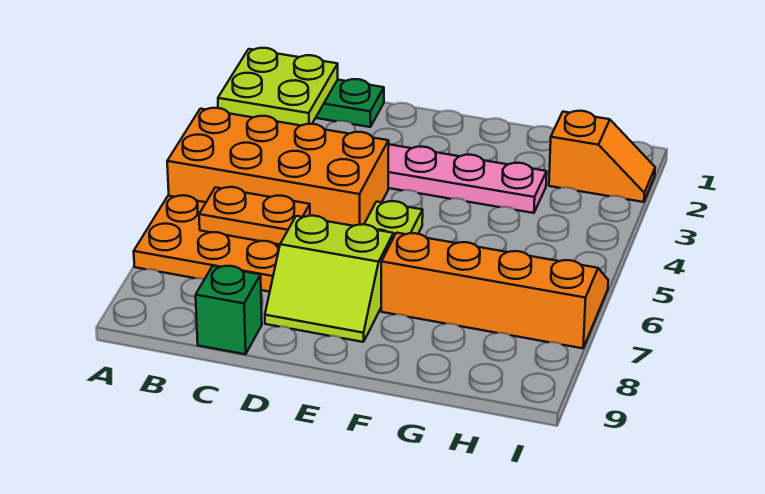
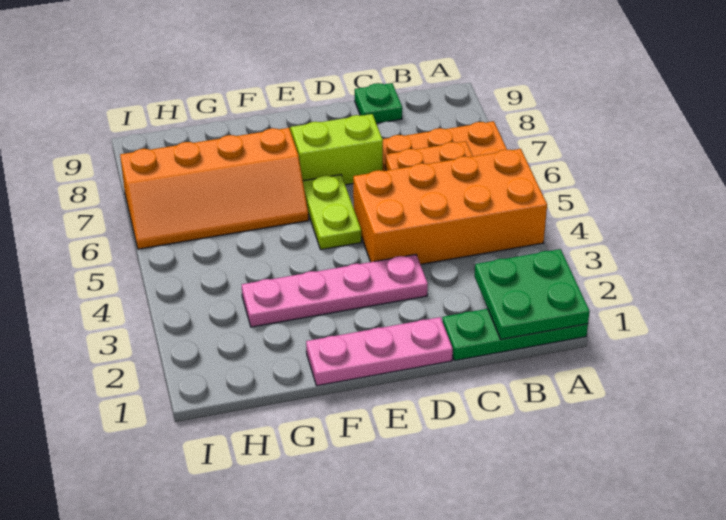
lime 2x2 plate [218,48,338,125] -> green 2x2 plate [475,249,590,339]
green 1x1 brick [196,266,262,354] -> green 1x1 plate [355,83,402,123]
none -> pink 1x3 plate [306,317,453,386]
orange 1x2 slope [549,111,655,202] -> none

